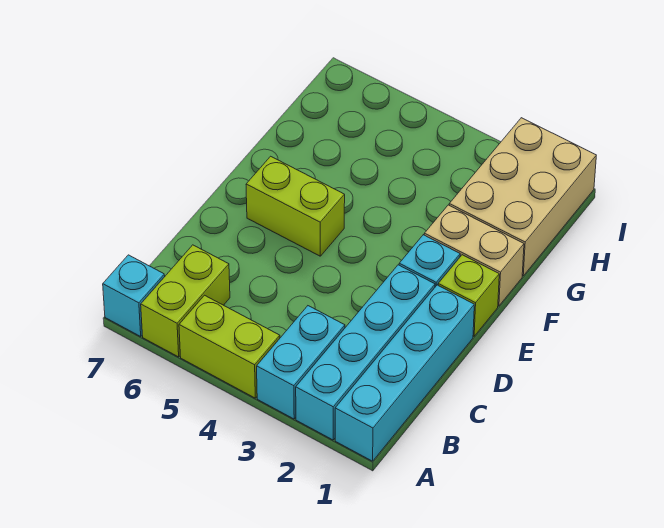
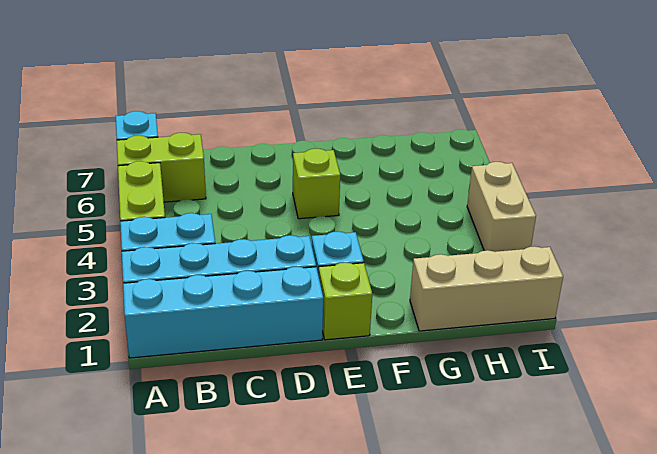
lime 1x2 brick [246,156,345,256] -> lime 1x1 brick [293,148,340,219]
tan 1x2 brick [424,205,524,306] -> tan 1x2 brick moved to [467,162,536,252]
tan 2x3 brick [449,118,596,276] -> tan 1x3 brick [410,246,563,331]

